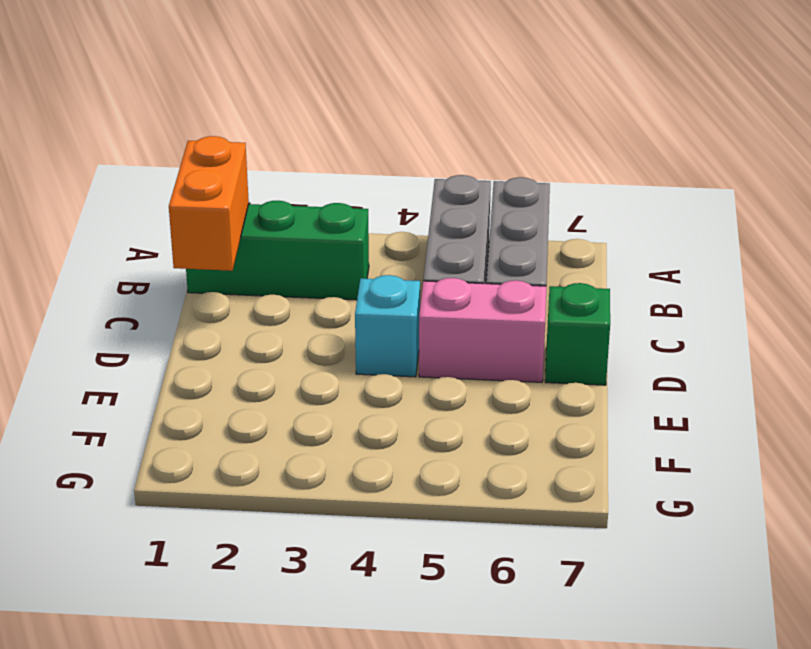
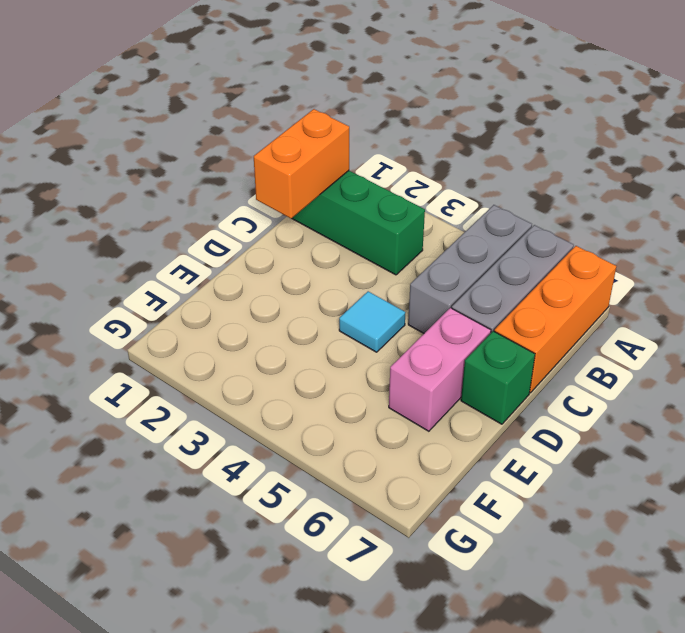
none -> orange 1x3 brick [494,246,616,393]
cyan 1x1 brick [355,275,420,377] -> cyan 1x1 tile [339,291,406,352]
pink 1x2 brick [419,278,546,382] -> pink 1x2 brick turned to [389,308,491,431]

